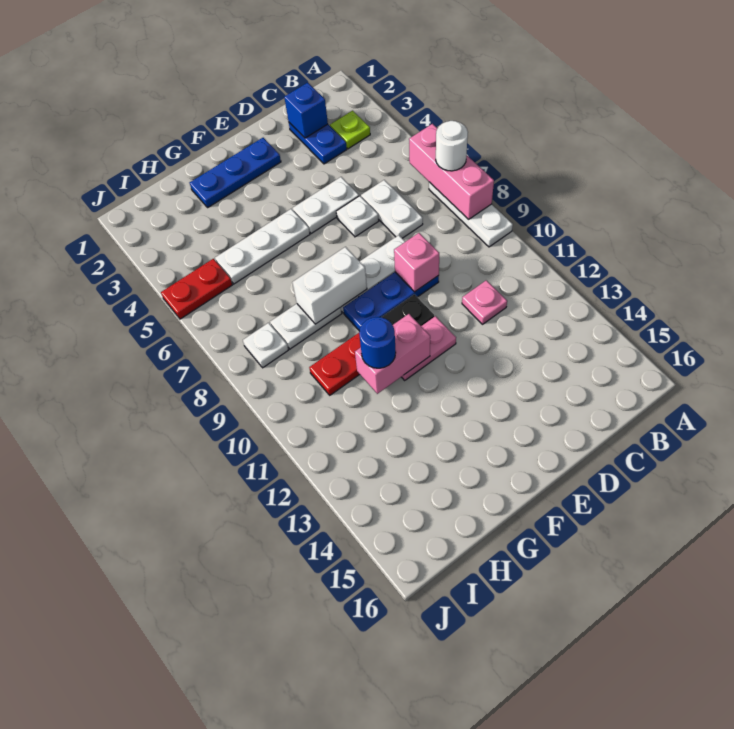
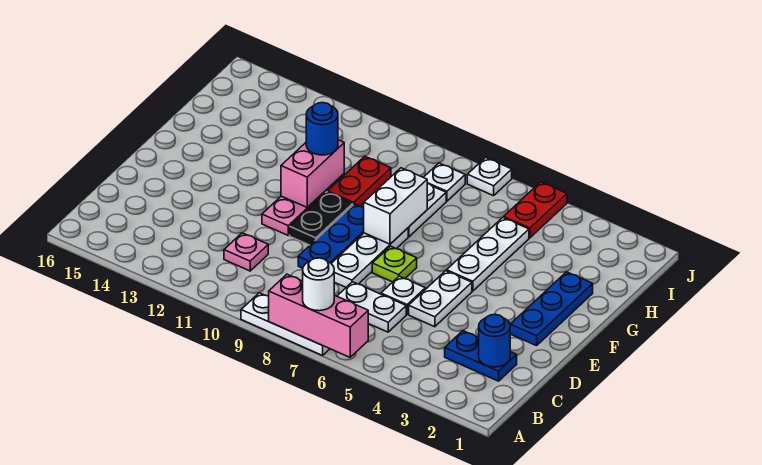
lime 1x1 plate [330,111,370,149] -> lime 1x1 plate moved to [372,246,417,282]
blue 1x1 brick [284,83,328,138] -> blue 1x1 round brick [479,314,510,367]
pink 1x1 brick [394,233,439,292] -> none
none -> white 1x1 plate [467,157,512,196]

